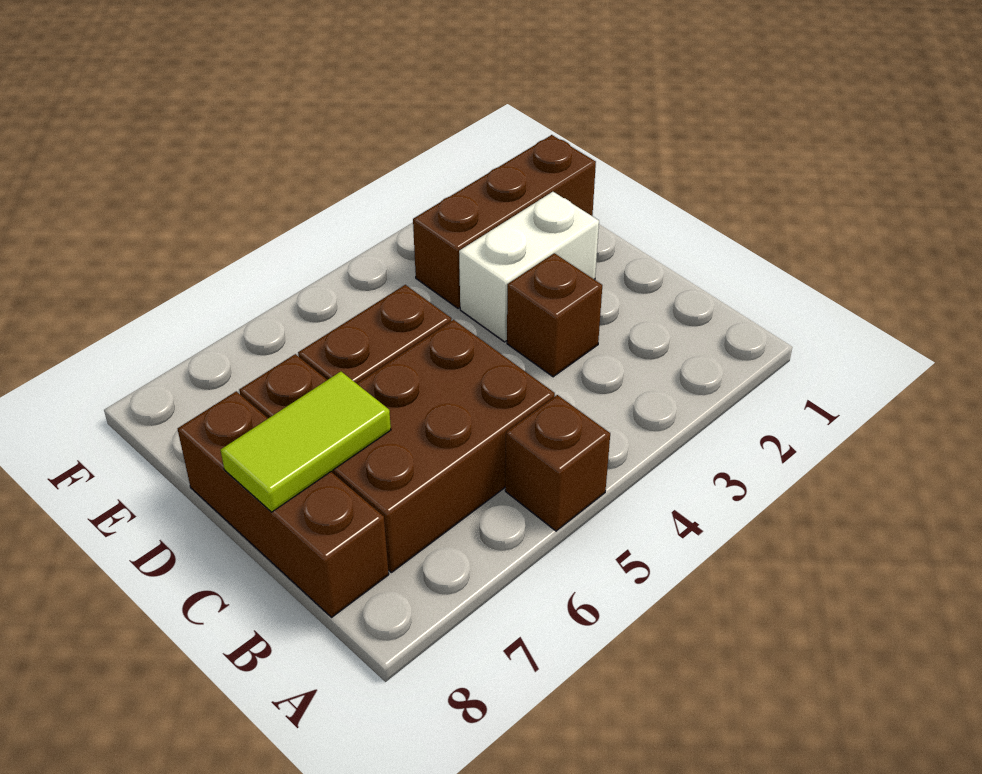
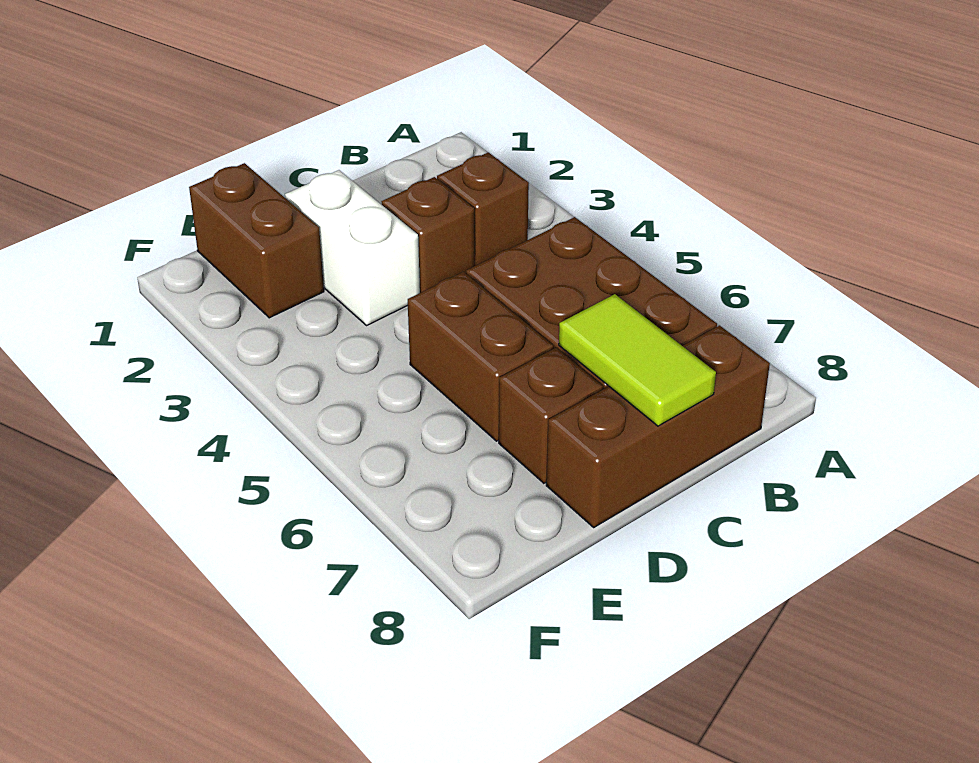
brown 1x1 brick [505,395,610,531] -> brown 1x1 brick moved to [437,152,529,266]
brown 1x3 brick [413,135,596,309] -> brown 1x2 brick [189,163,324,318]

